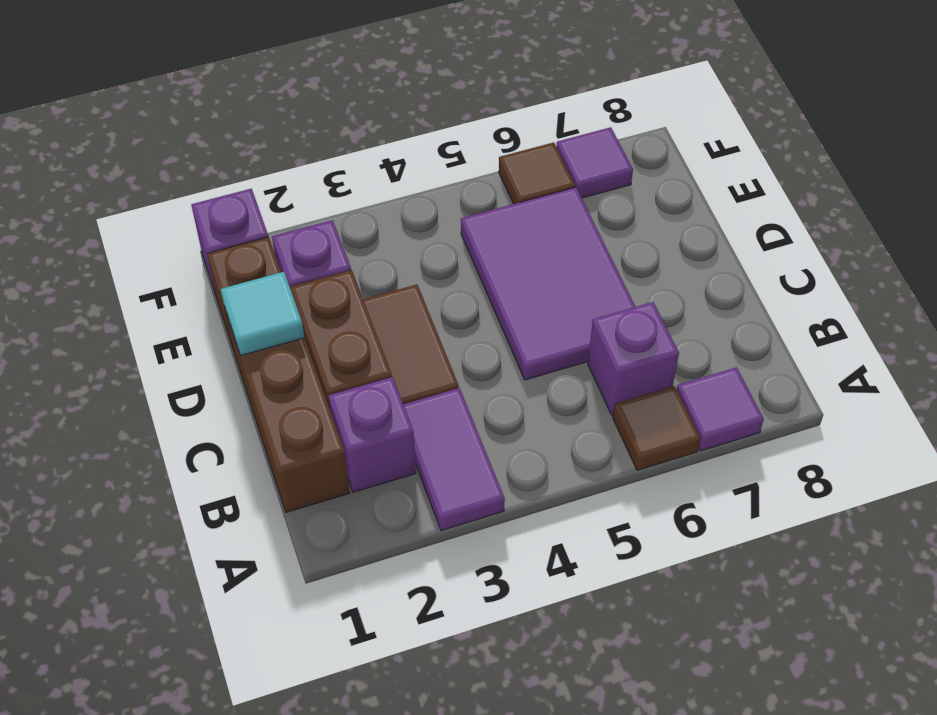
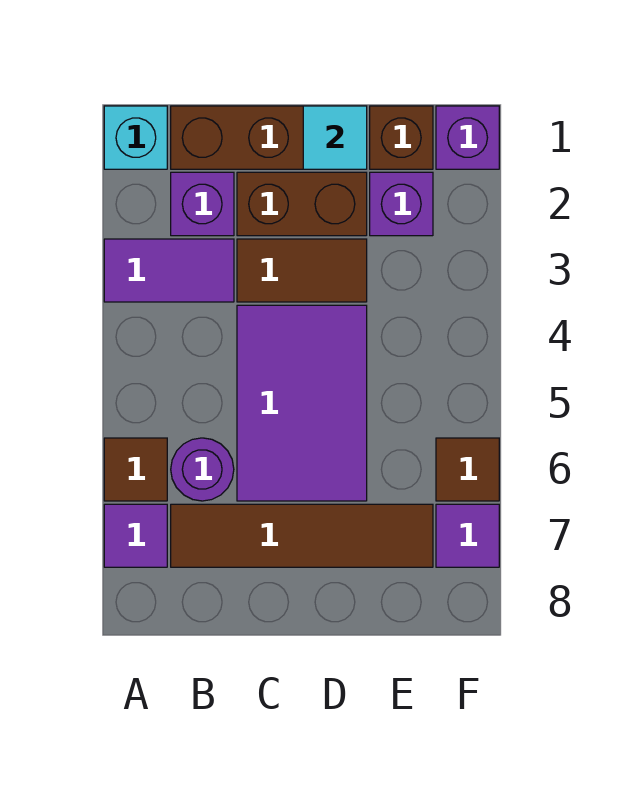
none -> cyan 1x1 brick [104,106,167,169]
purple 1x1 brick [588,302,679,415] -> purple 1x1 round brick [171,438,234,501]
none -> brown 1x4 tile [171,504,433,567]
purple 2x3 tile [461,187,635,380] -> purple 2x3 tile turned to [237,305,367,501]

